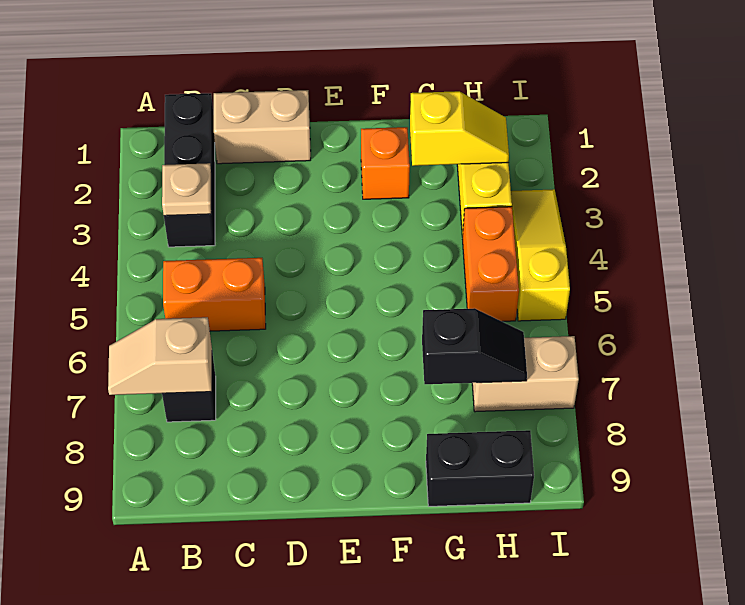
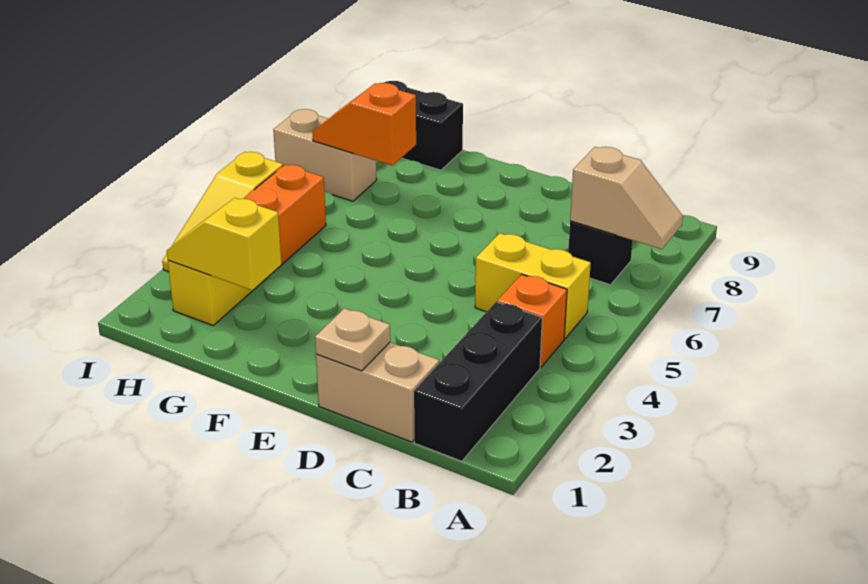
tan 1x1 plate [162,163,211,216] -> tan 1x1 plate moved to [315,308,390,371]
orange 1x2 brick [163,258,266,331] -> yellow 1x2 brick [475,233,591,338]
orange 1x1 brick [361,127,410,199] -> orange 1x1 brick moved to [497,274,567,367]
black 1x2 slope [422,308,527,384] -> orange 1x2 slope [312,83,416,166]

